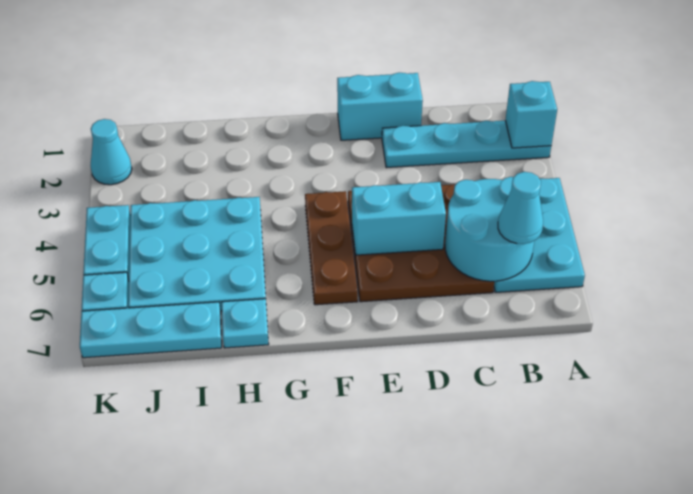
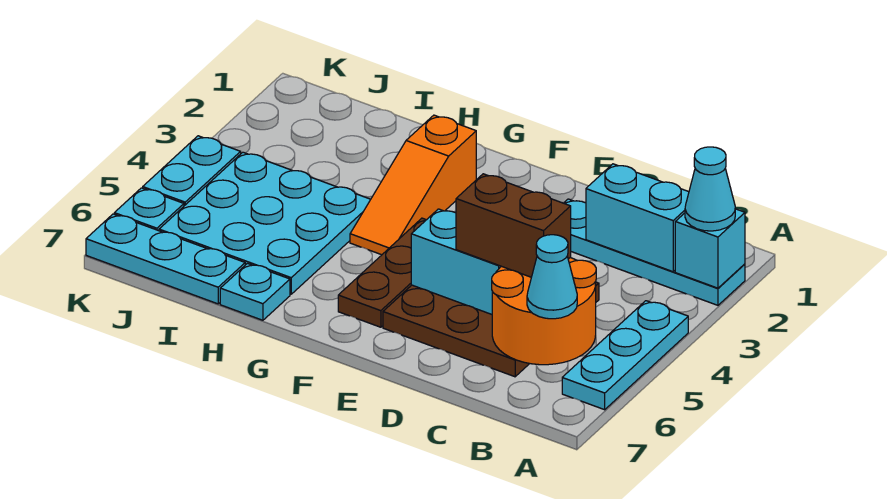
cyan 2x3 plate [494,178,585,292] -> cyan 1x3 plate [562,301,688,410]
cyan 2x2 round brick [445,177,534,281] -> orange 2x2 round brick [492,258,596,365]
none -> brown 1x2 brick [456,174,571,277]
cyan 1x2 brick [337,73,423,140] -> cyan 1x2 brick moved to [586,164,689,272]
none -> orange 1x3 slope [350,115,476,255]
cyan 1x1 cone [91,119,132,185] -> cyan 1x1 cone moved to [685,147,735,231]

